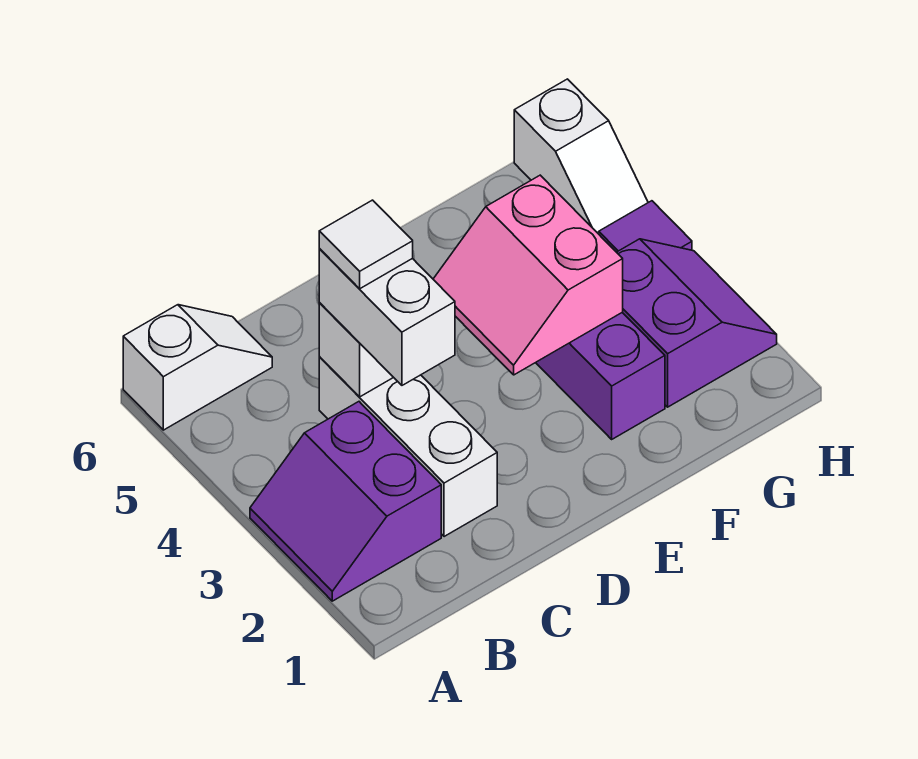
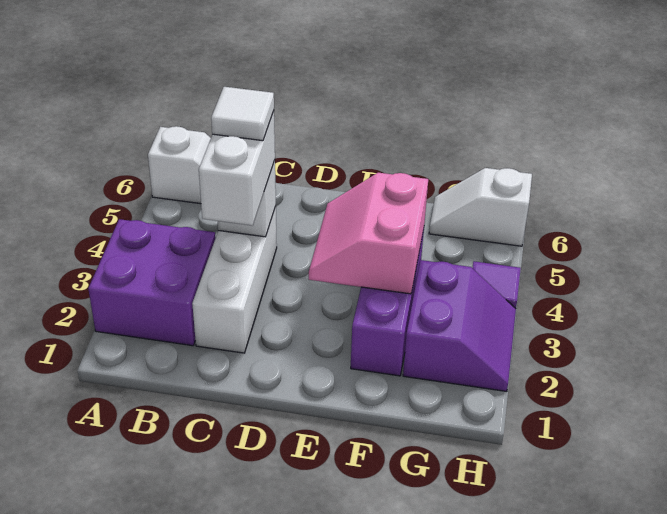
purple 2x2 slope [250,402,441,601] -> purple 2x2 brick [88,219,216,346]
white 1x2 slope [514,79,648,234] -> white 1x2 slope turned to [429,168,532,246]

